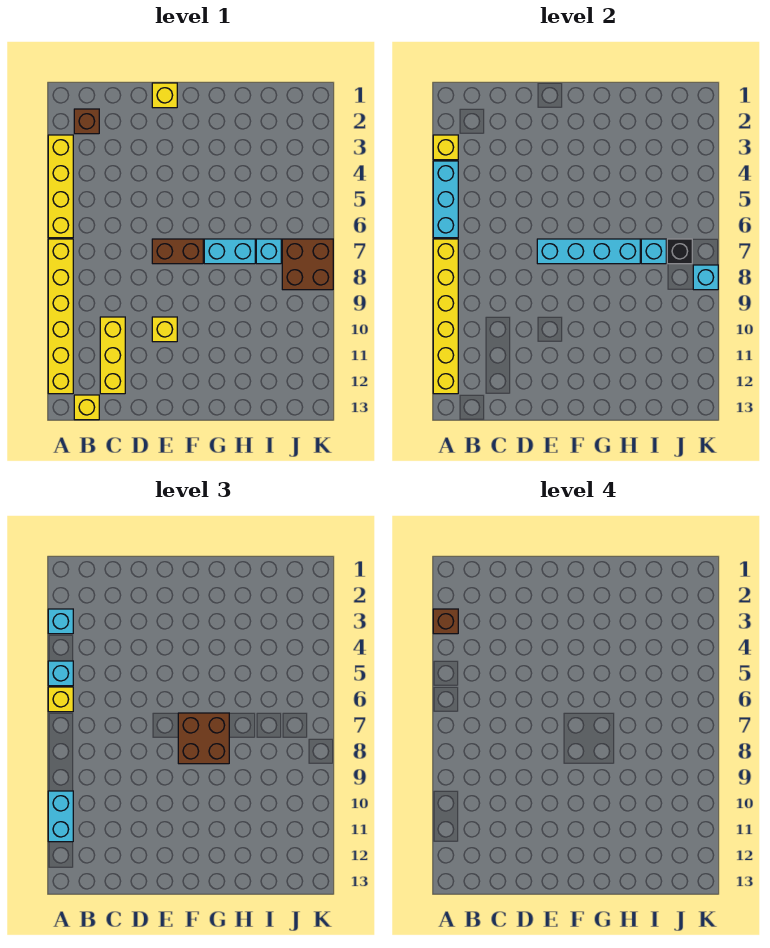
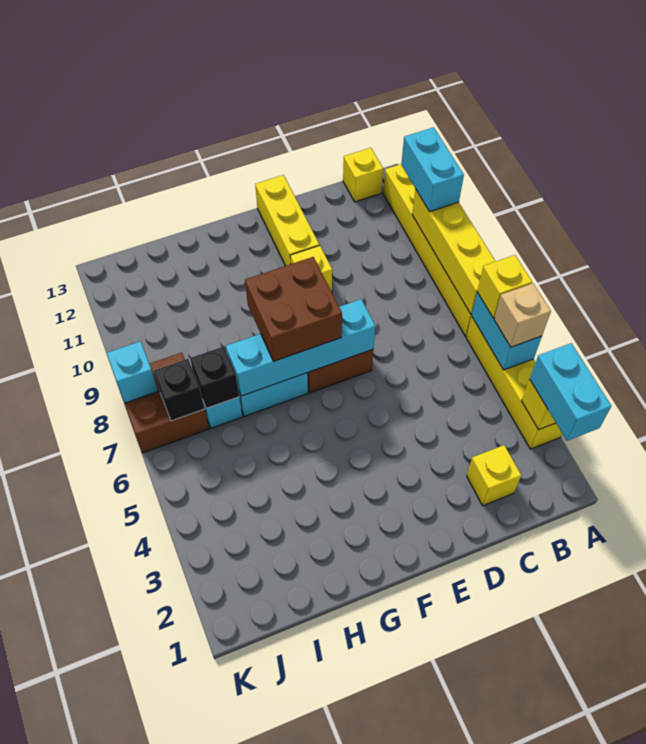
cyan 1x1 brick [48,609,73,634] -> cyan 1x2 brick [530,343,611,441]
brown 1x1 brick [433,609,458,634] -> none
cyan 1x3 brick [433,161,458,238] -> cyan 1x2 brick [472,292,542,370]
cyan 1x1 brick [48,661,73,686] -> tan 1x1 brick [494,283,551,347]
yellow 1x6 brick [433,239,458,394] -> yellow 1x4 brick [412,189,496,314]
brown 1x1 brick [74,109,99,134] -> none
yellow 1x3 brick [100,317,125,394] -> yellow 1x3 brick moved to [255,175,319,266]
yellow 1x1 brick [152,83,177,108] -> yellow 1x1 brick moved to [467,445,521,506]
cyan 1x1 brick [641,239,666,264] -> black 1x1 brick [190,346,239,408]

